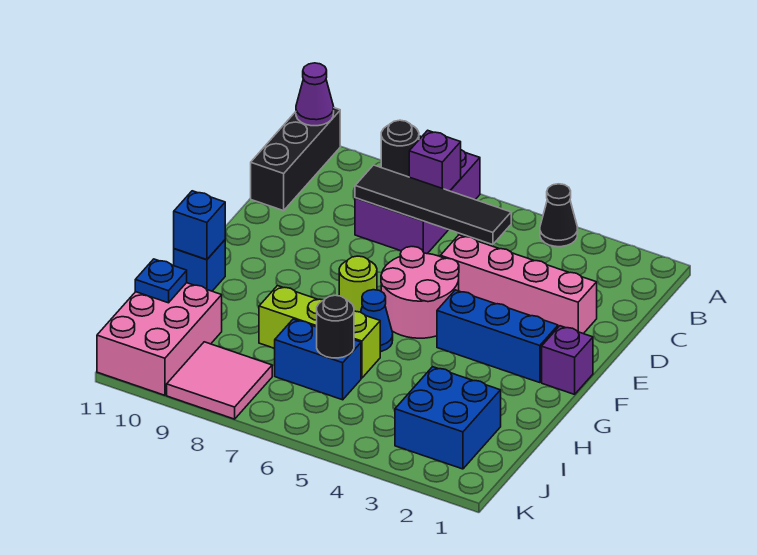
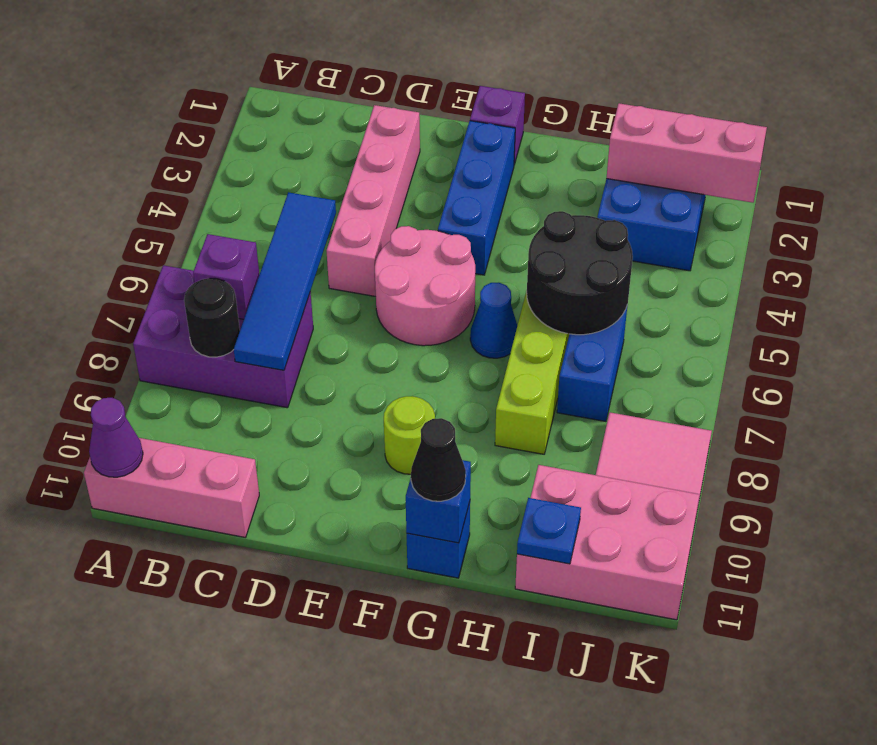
black 1x1 cone [540,184,578,247] -> black 1x1 cone moved to [411,418,466,501]
black 1x3 brick [251,108,340,211] -> pink 1x3 brick [84,438,259,538]
black 1x4 tile [355,165,511,245] -> blue 1x4 tile [234,192,336,370]
lime 1x1 round brick [339,256,377,312] -> lime 1x1 round brick moved to [384,396,435,474]
none -> pink 1x3 brick [607,103,767,203]
black 1x1 round brick [317,295,354,358] -> black 2x2 round brick [527,211,633,335]

